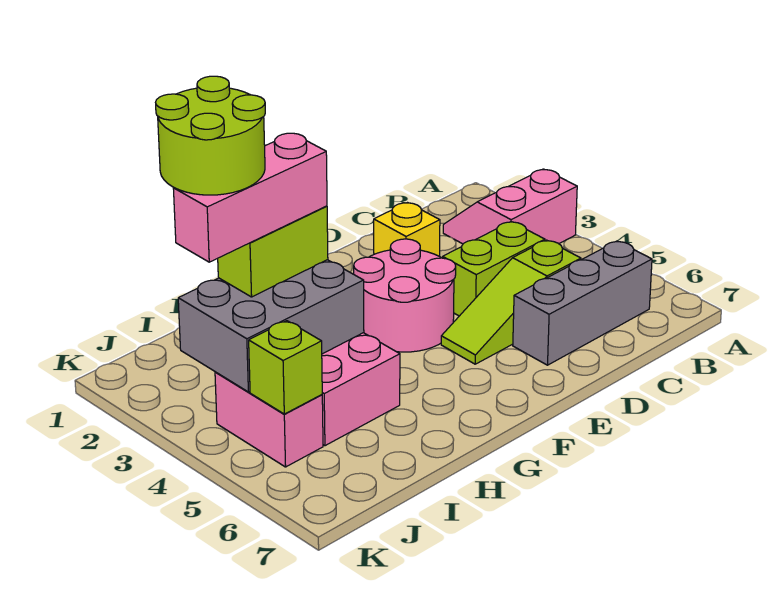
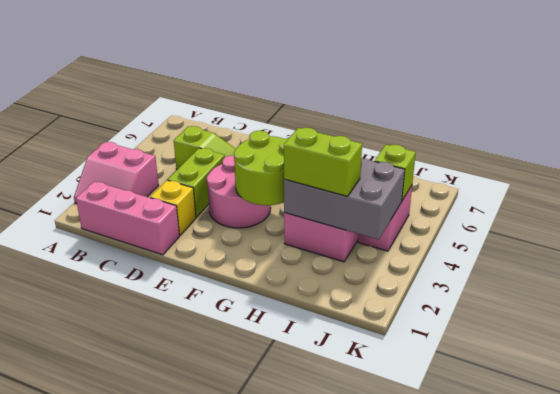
grey 1x3 brick [513,241,652,365] -> none
lime 1x2 brick [443,222,545,316] -> lime 1x2 brick turned to [168,148,225,217]
pink 1x3 brick [173,133,327,262] -> pink 1x3 brick moved to [76,181,179,255]
lime 2x2 round brick [156,76,265,195] -> lime 2x2 round brick moved to [234,131,289,205]

